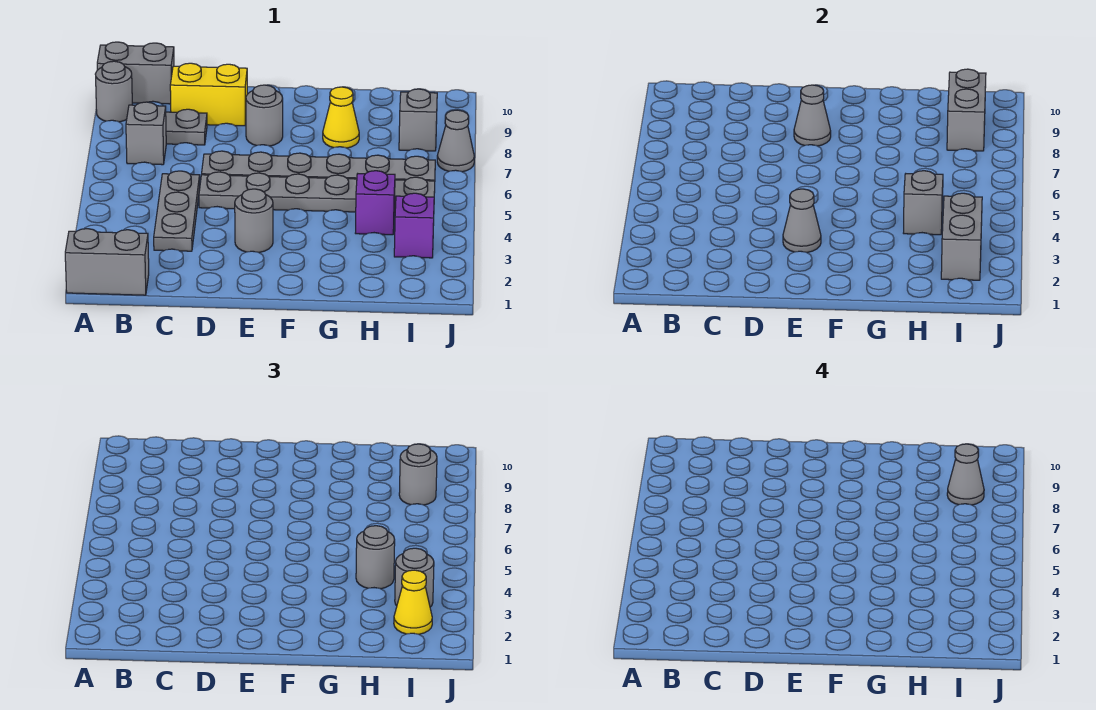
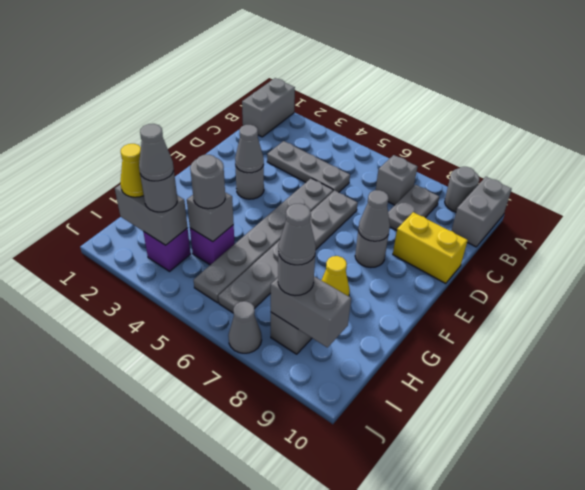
yellow 1x2 brick [170,63,247,126] -> yellow 1x2 brick turned to [393,212,468,283]
none -> grey 1x1 cone [139,124,174,181]

